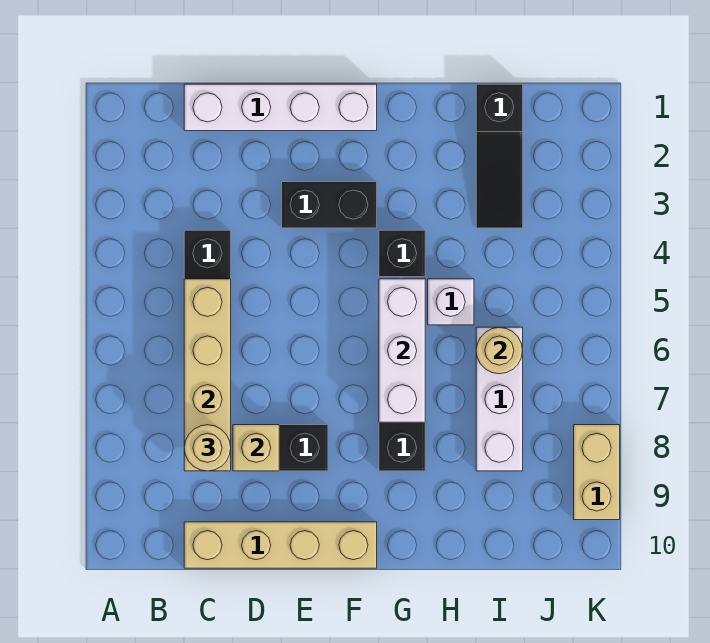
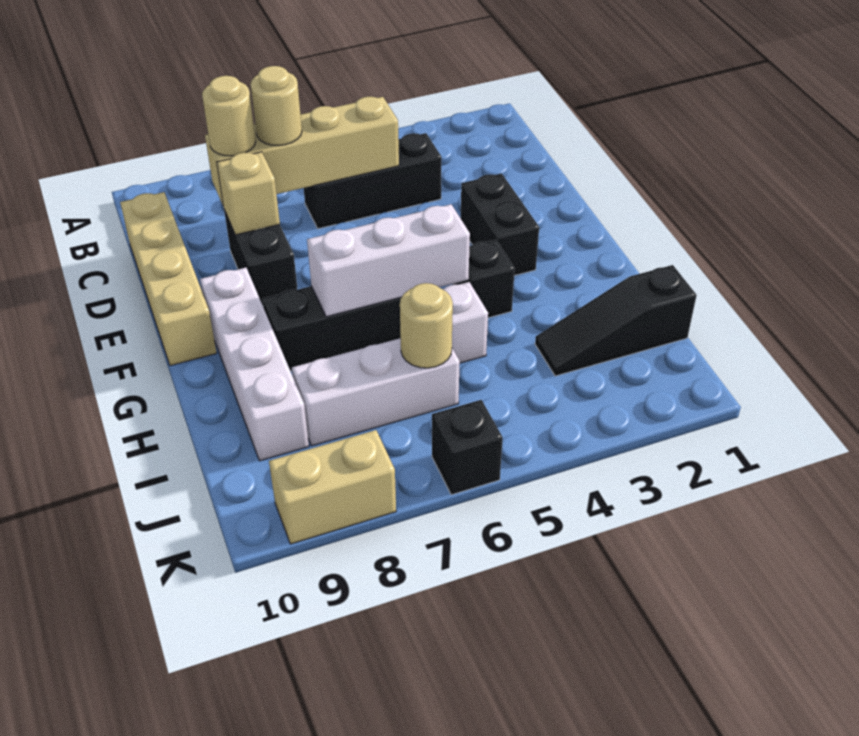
white 1x4 brick [184,84,377,131] -> white 1x4 brick moved to [200,268,309,461]
none -> tan 1x1 round brick [250,66,302,146]
none -> black 1x1 brick [432,400,503,495]

